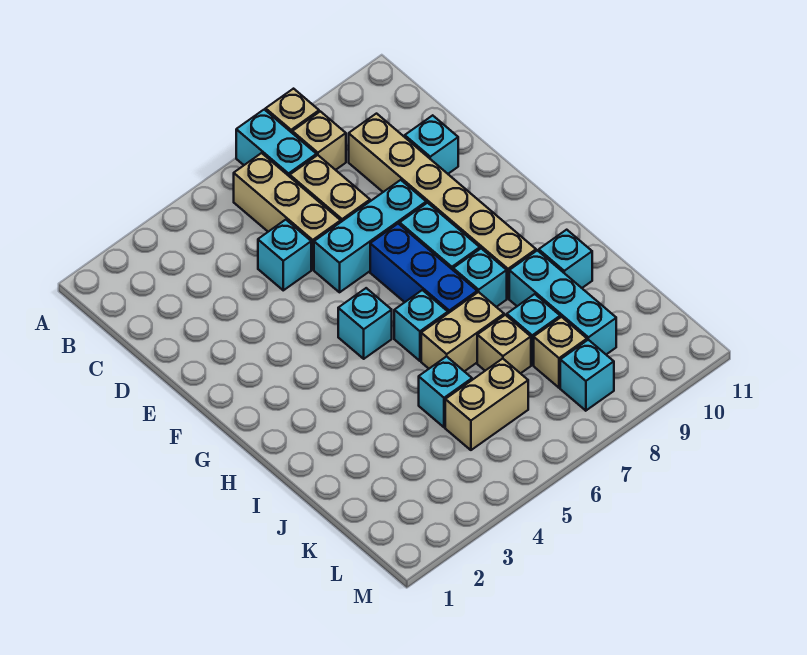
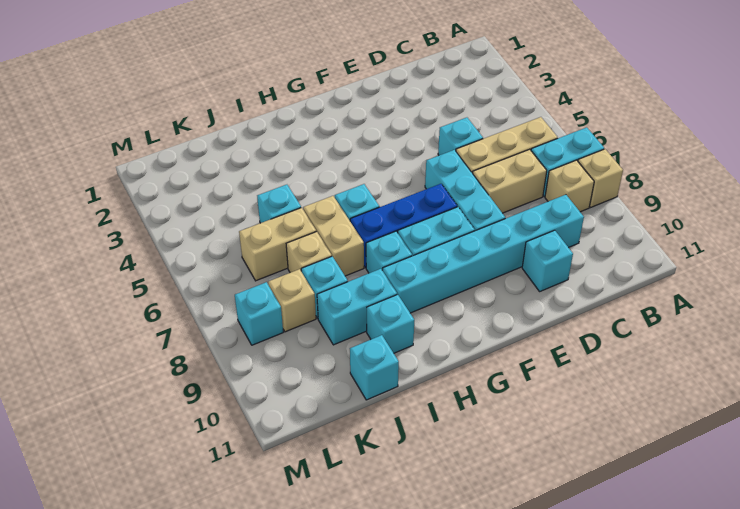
tan 1x6 brick [349,114,536,298] -> cyan 1x6 brick [382,195,584,313]
cyan 1x1 brick [338,288,392,359] -> cyan 1x1 brick moved to [350,335,399,400]
cyan 1x3 brick [509,250,616,354] -> cyan 1x2 brick [317,269,397,345]
tan 1x2 brick [445,359,528,450] -> tan 1x2 brick turned to [239,208,316,281]

